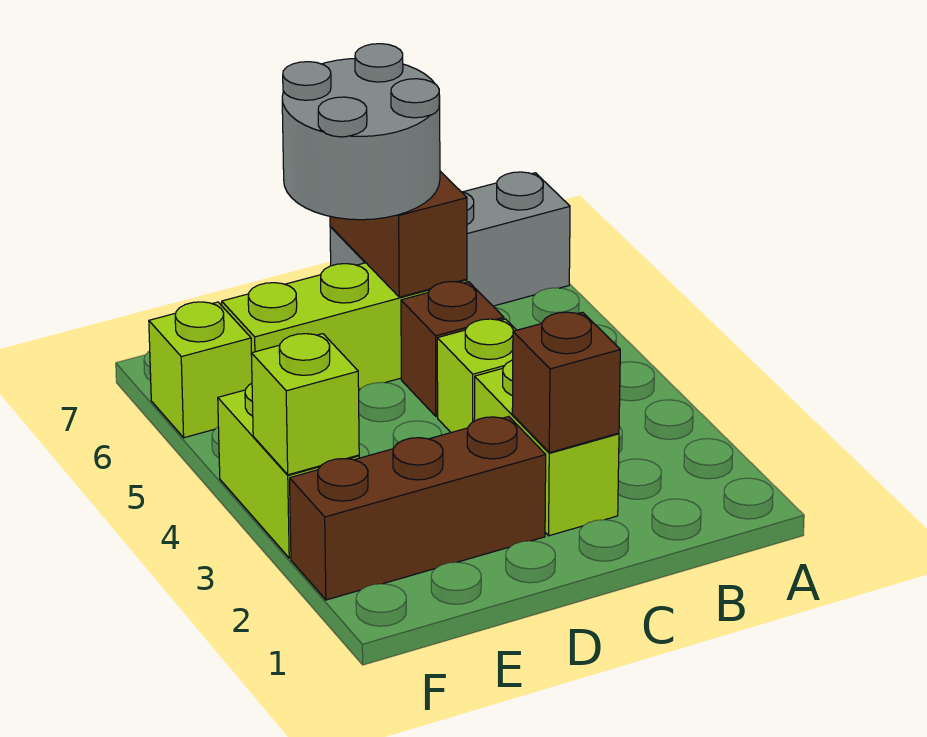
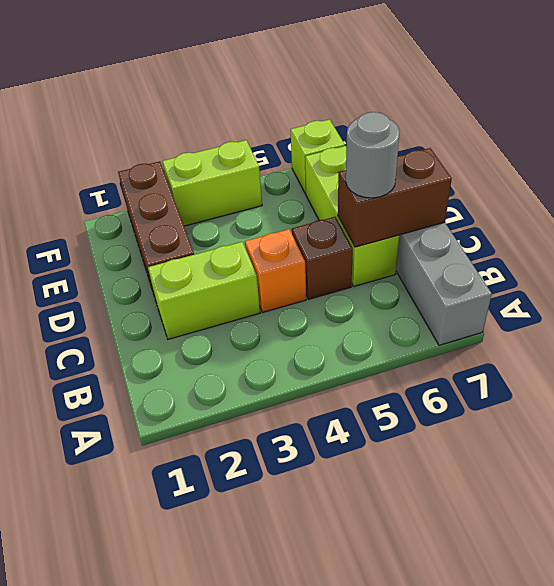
brown 1x1 brick [512,312,620,453] -> none
lime 1x1 brick [437,319,516,432] -> orange 1x1 brick [245,229,306,312]
grey 2x2 round brick [282,44,440,220] -> grey 1x1 round brick [346,112,399,198]
lime 1x1 brick [251,334,359,475] -> none

